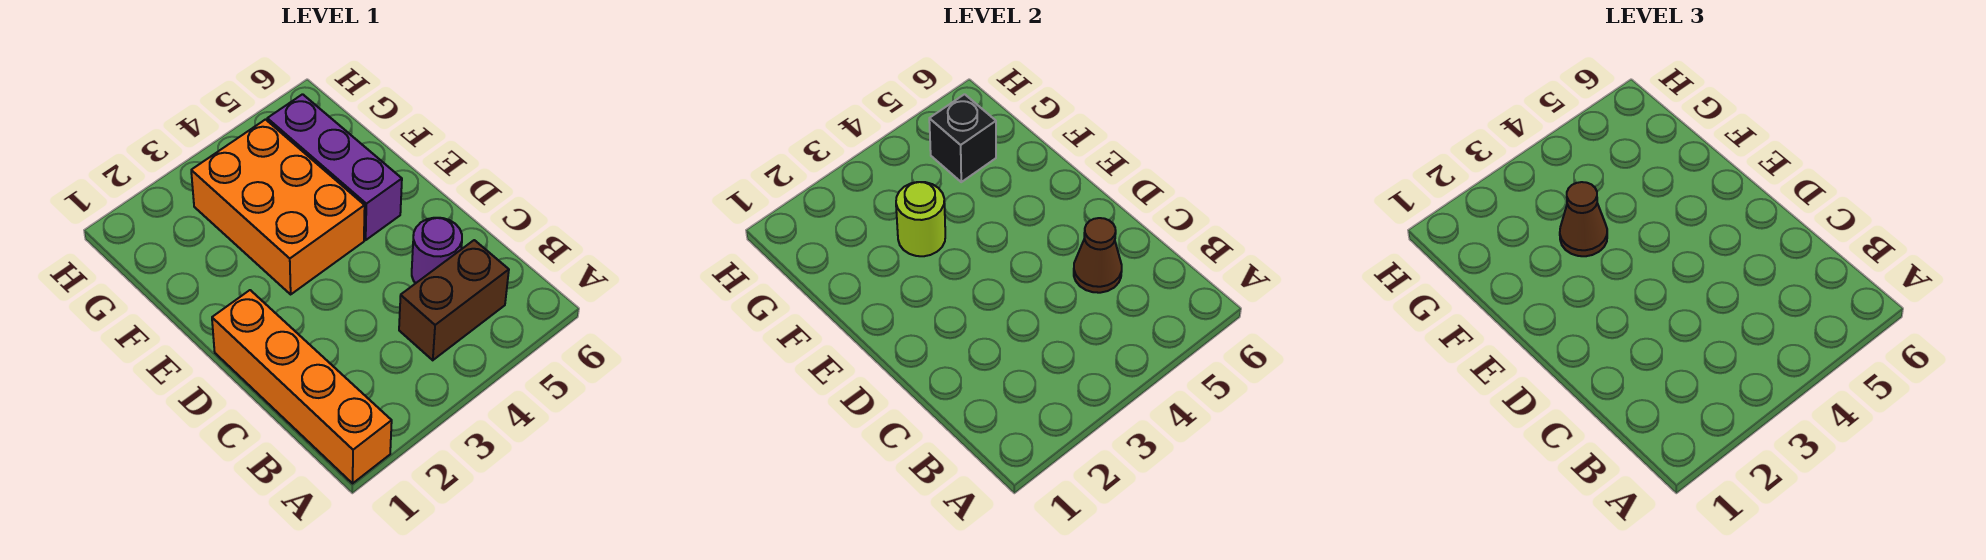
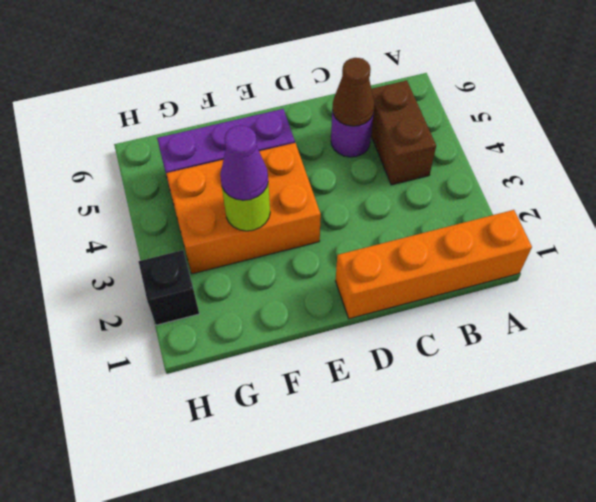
brown 1x1 cone [1560,182,1607,256] -> purple 1x1 cone [220,126,268,200]
black 1x1 brick [929,94,996,182] -> black 1x1 brick moved to [139,250,199,325]

